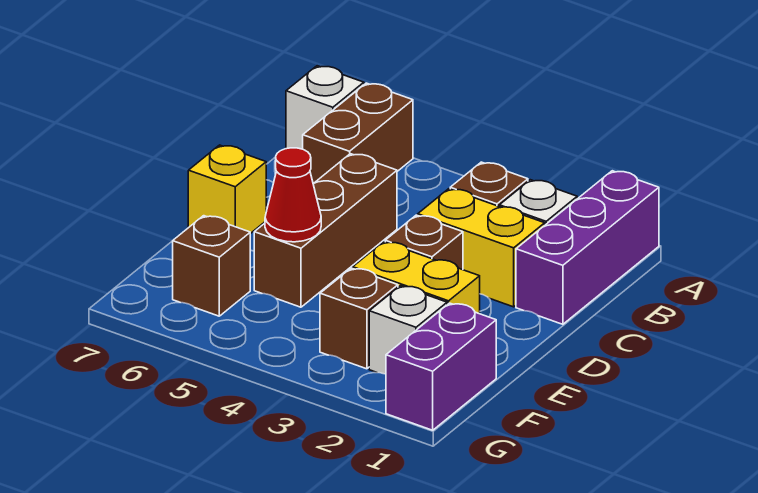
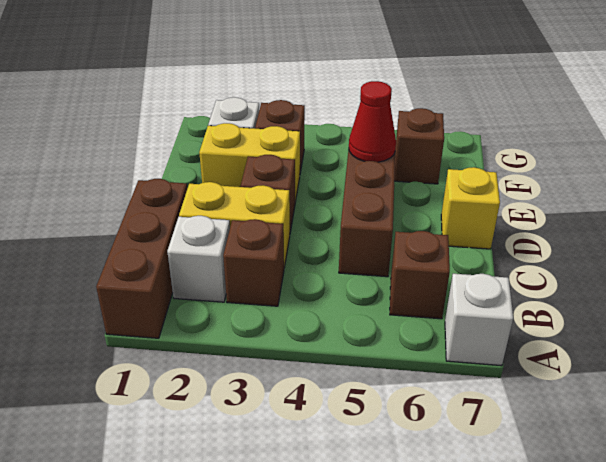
purple 1x3 brick [516,171,659,324] -> brown 1x3 brick [96,179,187,338]
brown 1x2 brick [303,83,413,184] -> brown 1x1 brick [390,231,450,319]
purple 1x2 brick [386,303,496,430] -> none

